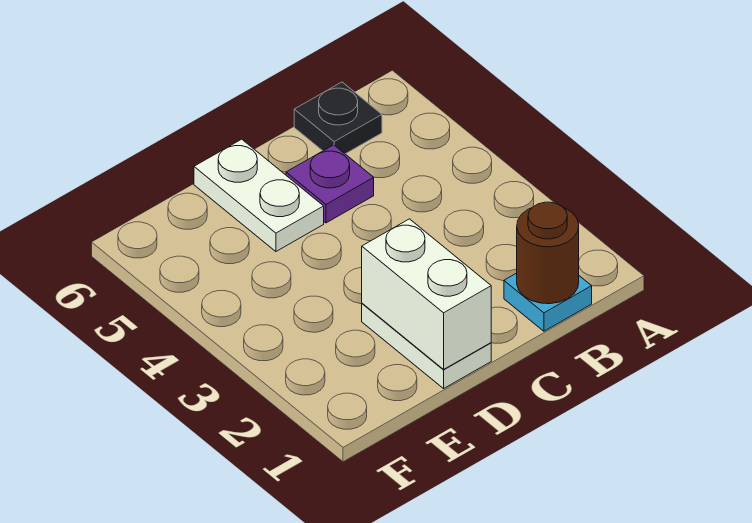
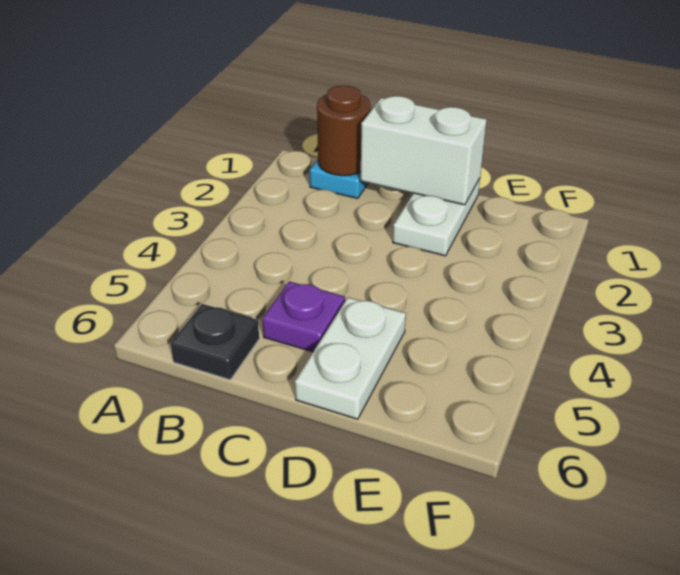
white 1x2 brick [362,219,491,369] -> white 1x2 brick turned to [361,96,487,205]

